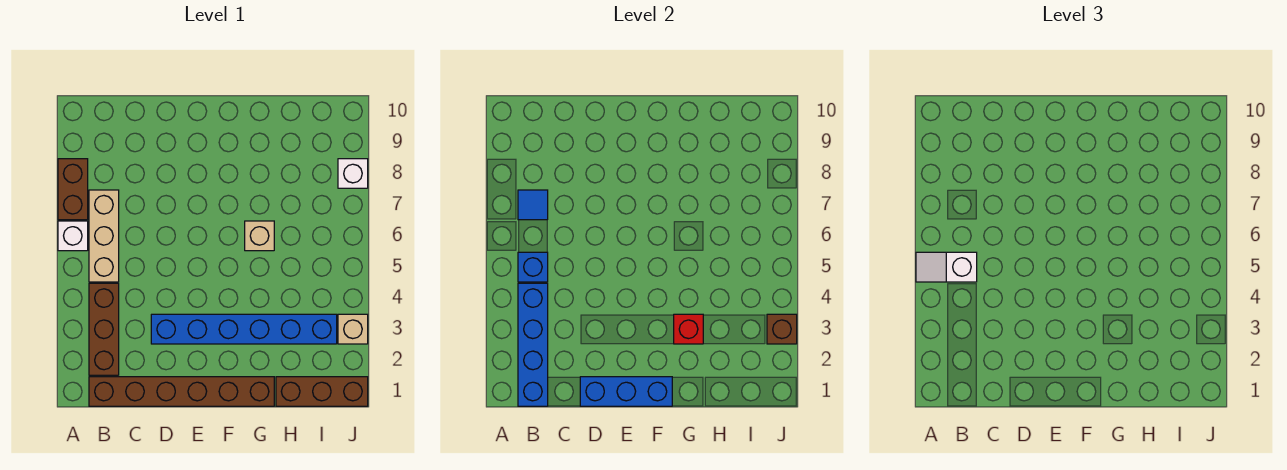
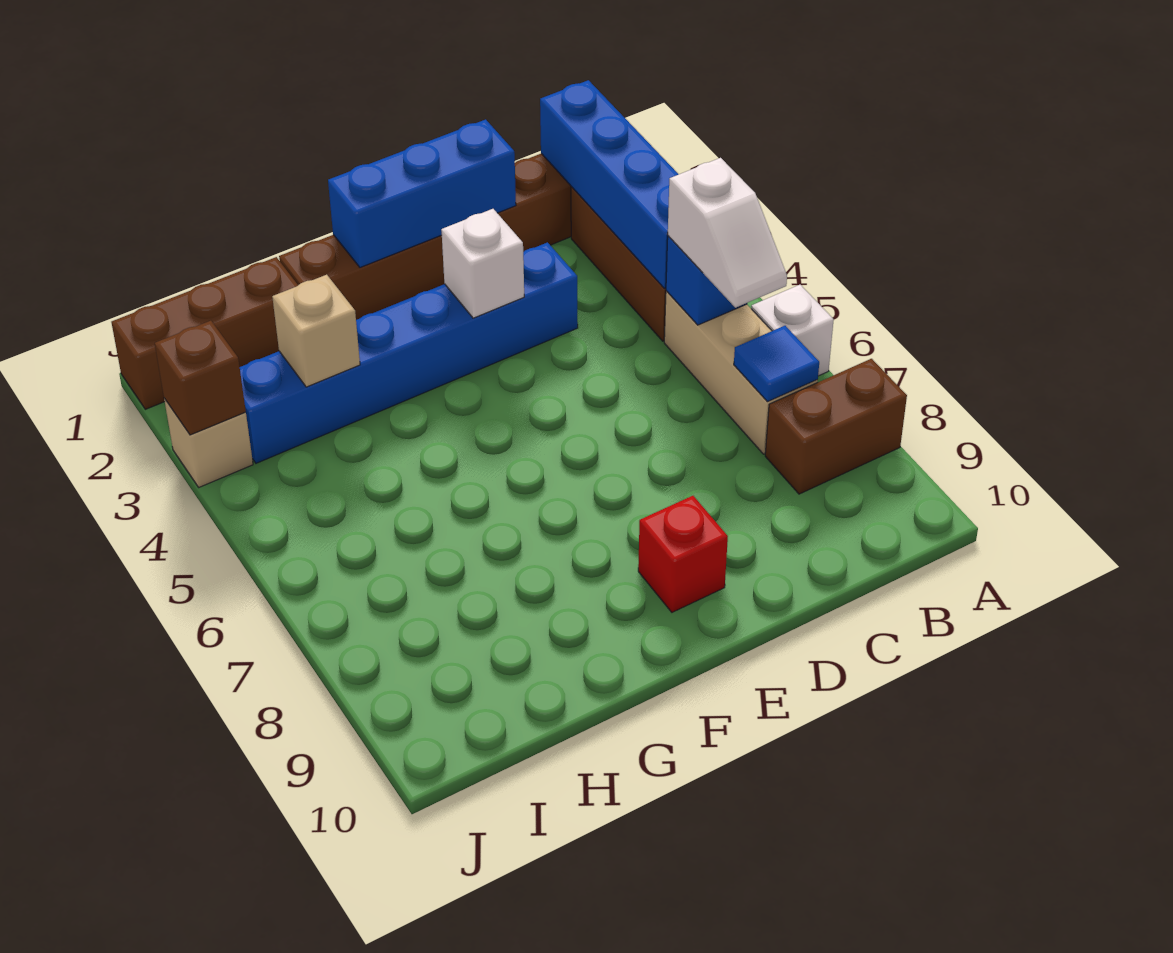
white 1x2 slope [916,252,977,282] -> white 1x2 slope turned to [668,158,787,308]
brown 1x2 brick [58,159,88,220] -> brown 1x2 brick turned to [765,359,907,494]
red 1x1 brick [674,314,703,344] -> red 1x1 brick moved to [638,496,728,612]
tan 1x1 brick [245,221,274,251] -> tan 1x1 brick moved to [272,275,360,387]
white 1x1 brick [338,159,368,188] -> white 1x1 brick moved to [441,209,524,318]

